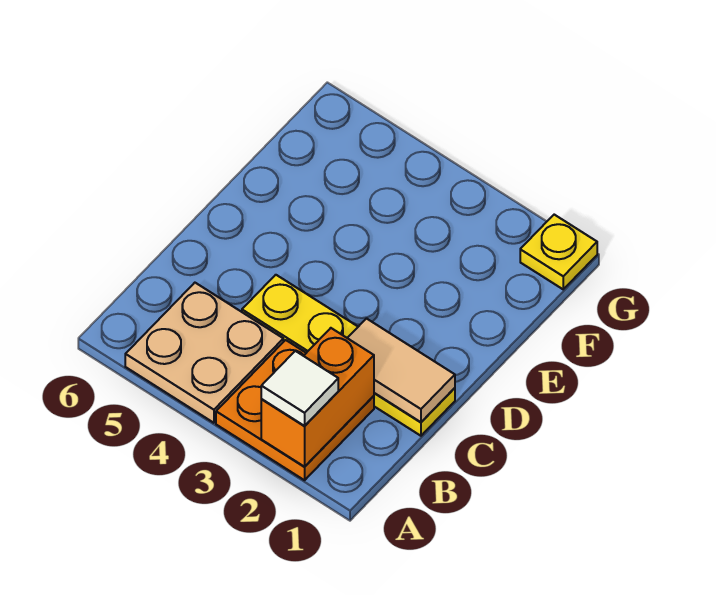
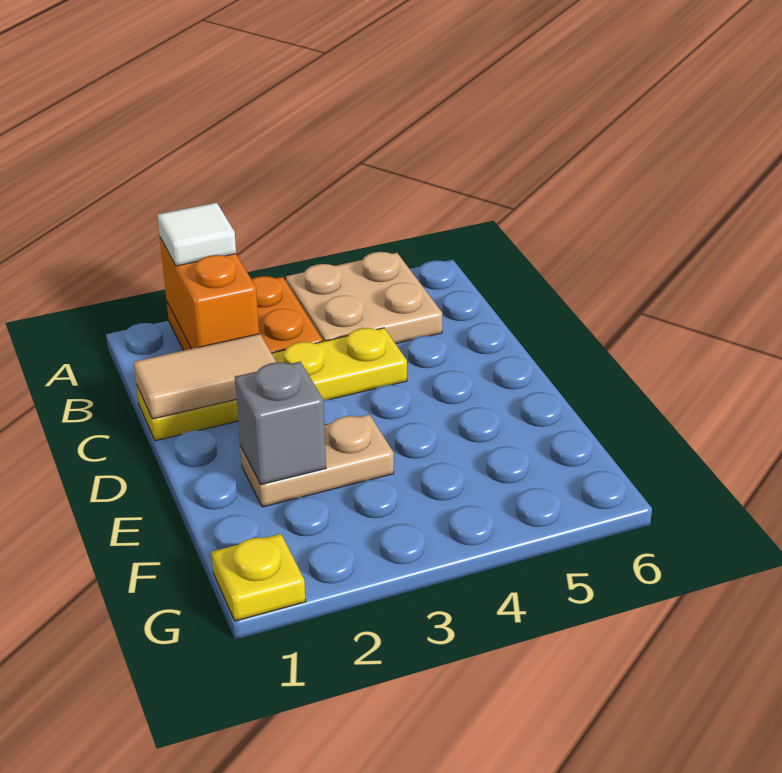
none -> tan 1x2 plate [240,414,394,507]
none -> grey 1x1 brick [235,362,326,485]

